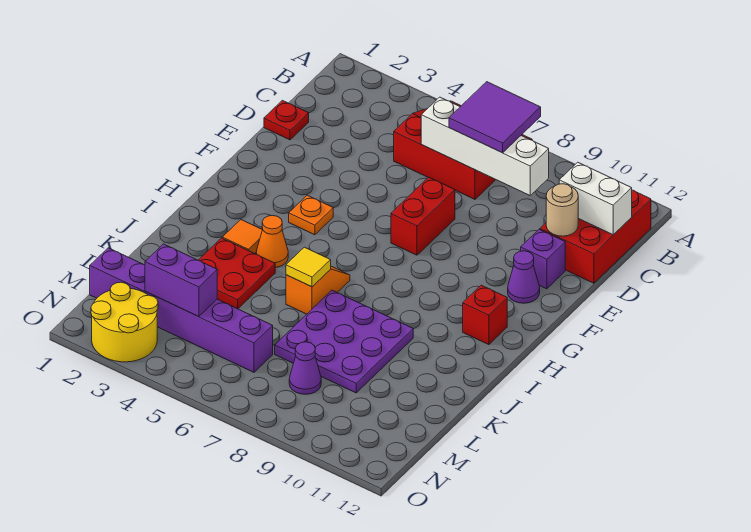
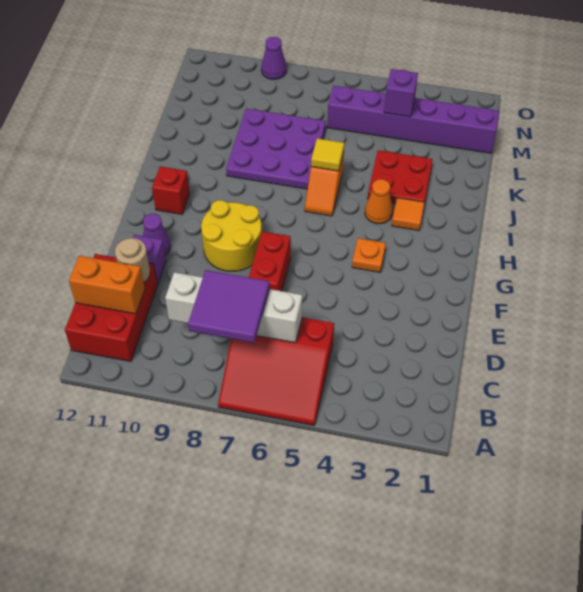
white 1x2 brick [559,162,632,235] -> orange 1x2 brick [69,256,145,314]
red 1x1 plate [264,100,309,140] -> none
purple 1x2 brick [145,244,217,317] -> purple 1x1 brick [384,69,418,117]
purple 1x1 cone [289,342,321,394] -> purple 1x1 cone moved to [261,37,287,79]
yellow 2x2 round brick [91,282,158,362] -> yellow 2x2 round brick moved to [201,200,262,271]

